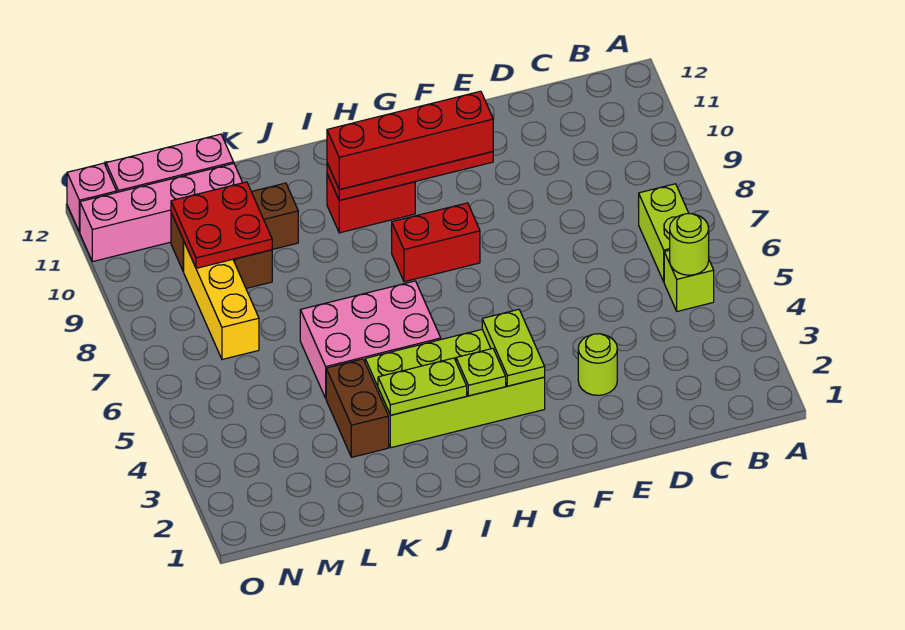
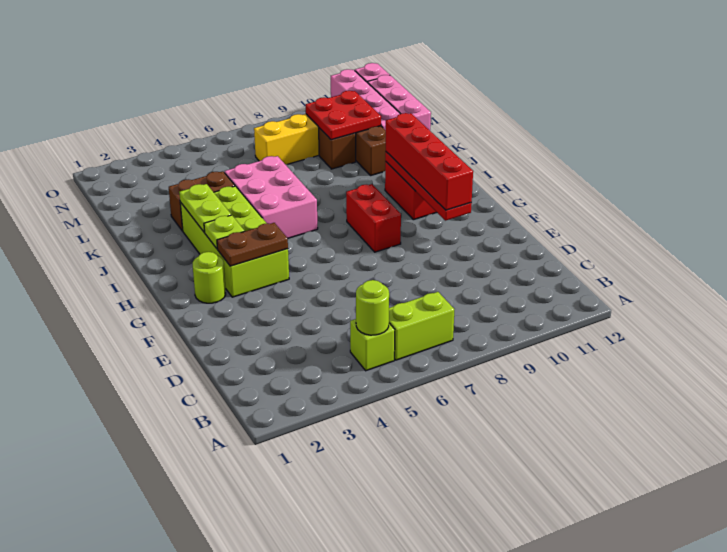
lime 1x1 round brick [578,334,617,395] -> lime 1x1 round brick moved to [193,252,226,303]
lime 1x2 plate [482,309,545,386] -> brown 1x2 plate [217,223,288,266]

